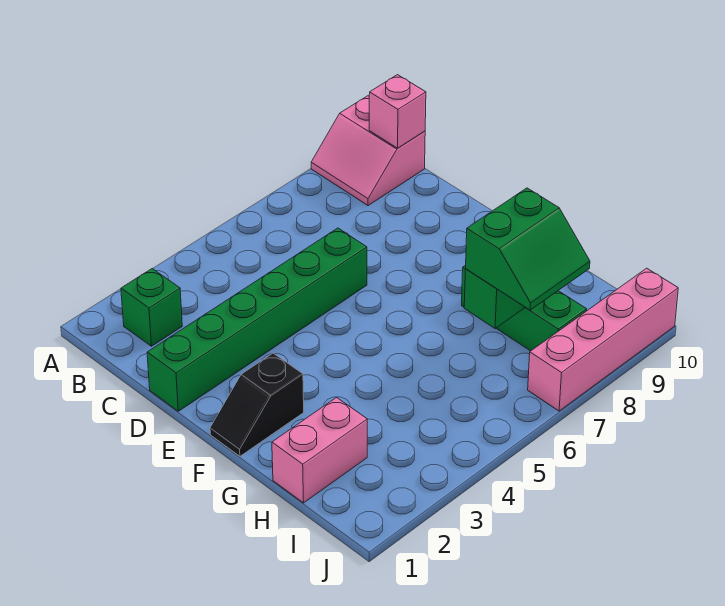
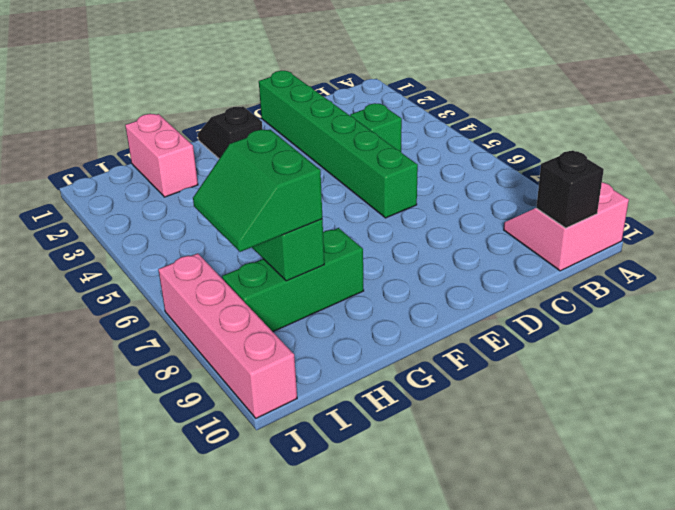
green 1x1 brick [121,269,182,346] -> green 1x1 brick moved to [350,103,402,151]
pink 1x1 brick [369,75,426,148] -> black 1x1 brick [536,150,604,228]

